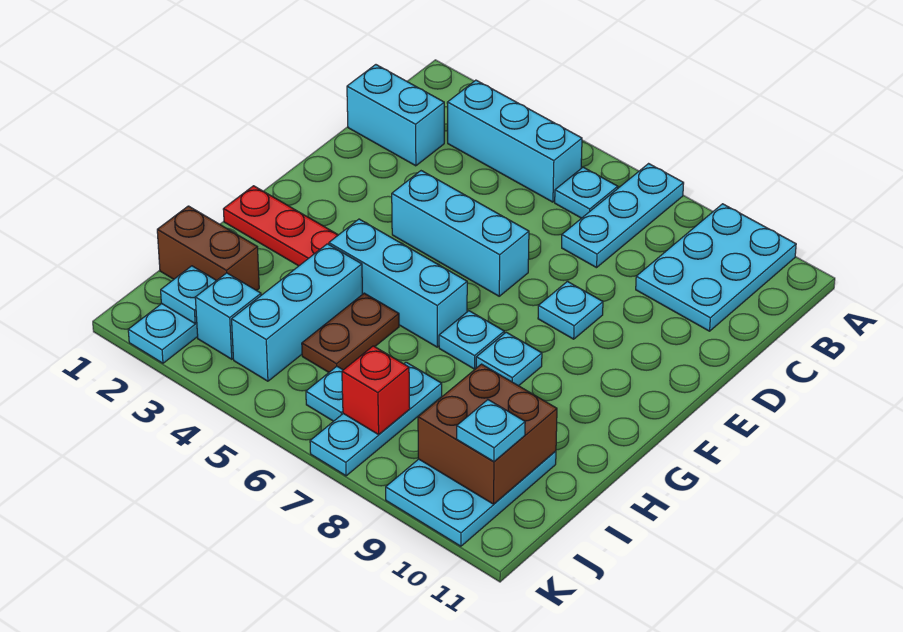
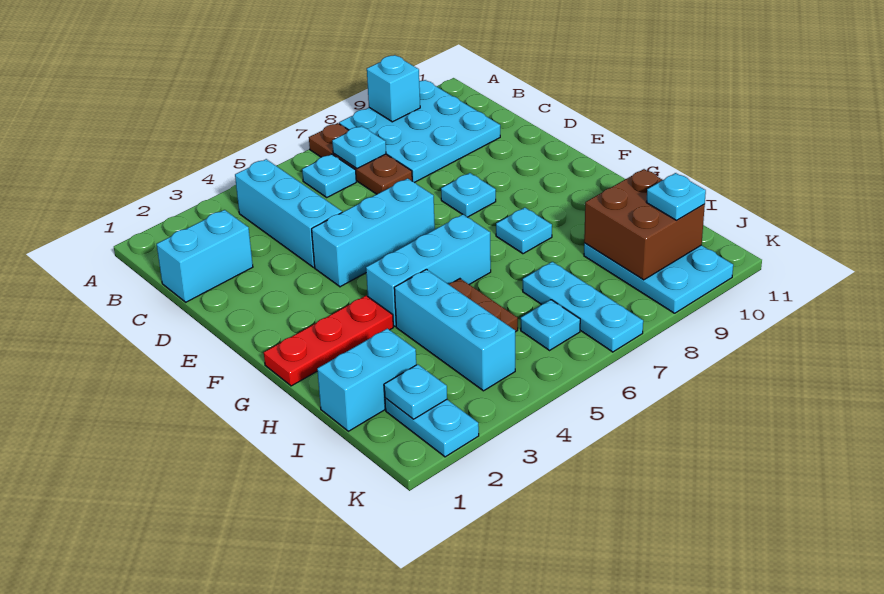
cyan 1x3 plate [562,164,684,268] -> brown 1x3 plate [309,123,412,194]
cyan 2x3 plate [636,204,796,331] -> cyan 3x3 plate [339,80,500,183]
cyan 1x3 brick [447,80,582,202] -> cyan 1x3 brick turned to [235,159,342,267]
cyan 1x1 plate [439,311,504,369] -> cyan 1x1 plate moved to [332,126,386,169]
brown 1x2 brick [157,206,259,291] -> cyan 1x2 brick [317,329,416,431]
cyan 1x1 brick [195,273,261,359] -> cyan 1x1 brick moved to [367,55,420,122]
red 1x1 brick [342,346,410,435] -> none

